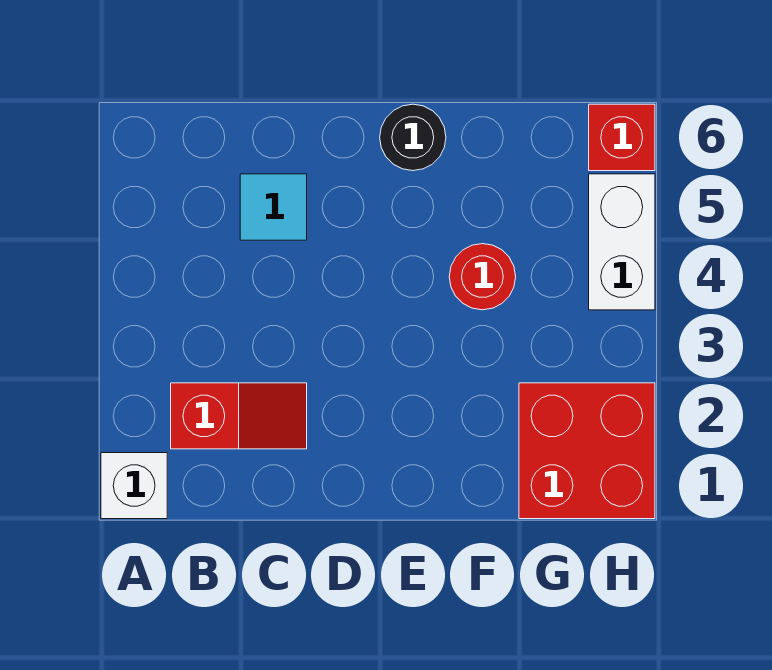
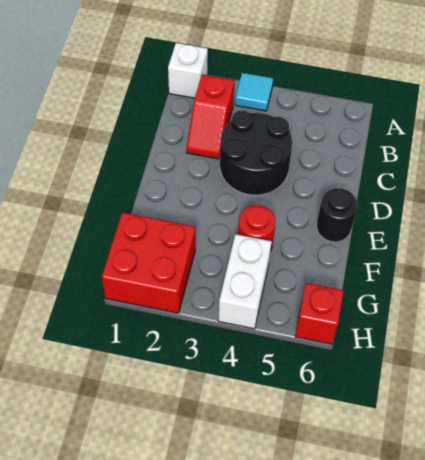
none -> black 2x2 round brick [220,111,292,195]
cyan 1x1 tile [240,174,307,240] -> cyan 1x1 tile moved to [235,73,273,111]
white 1x2 brick [589,174,655,310] -> white 1x2 brick turned to [218,234,272,329]

